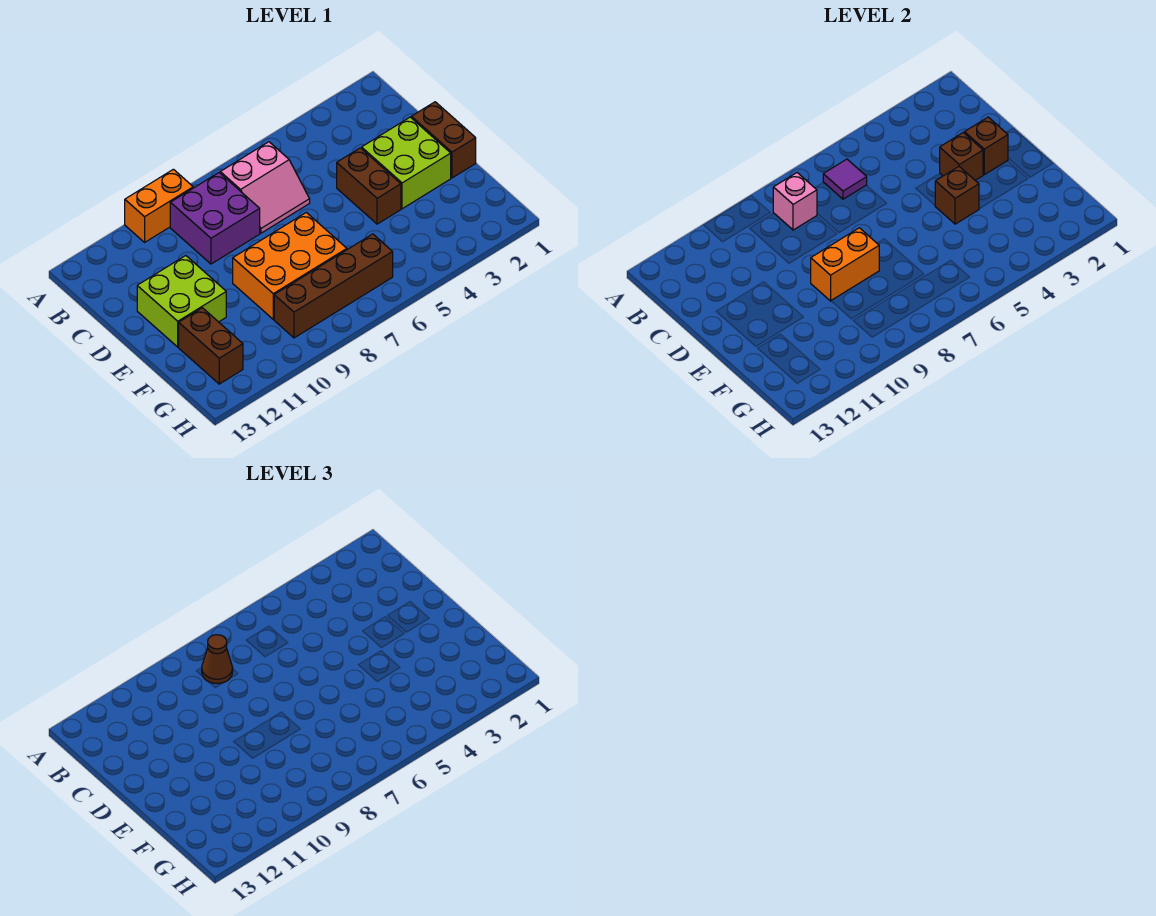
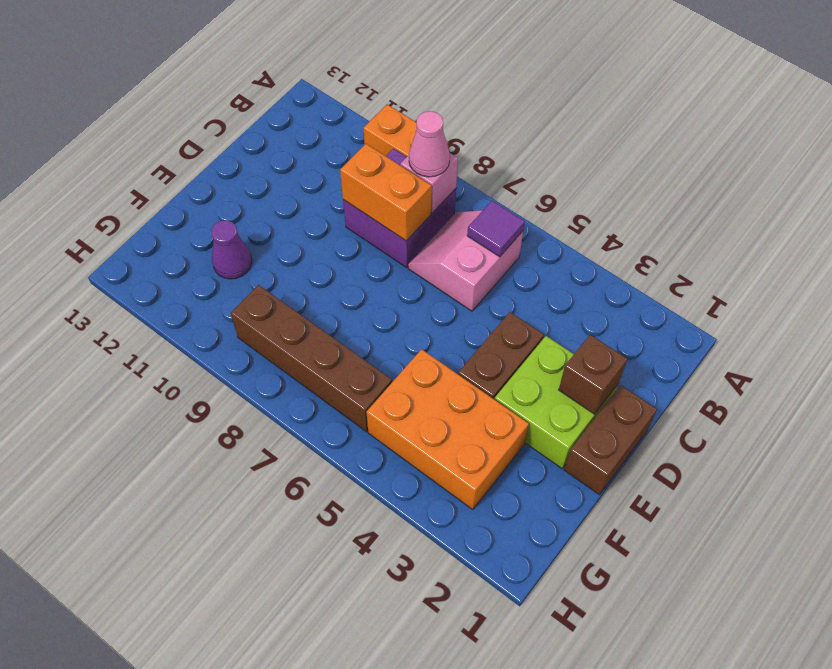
pink 2x2 slope [220,142,310,233] -> pink 2x2 slope turned to [408,210,523,311]
brown 1x1 cone [202,635,233,683] -> pink 1x1 cone [409,111,450,177]
brown 1x1 brick [940,133,983,180] -> none
lime 2x2 brick [137,256,226,347] -> none
brown 1x1 brick [935,167,979,224] -> none
orange 2x3 brick [233,212,347,319] -> orange 2x3 brick moved to [366,349,529,510]
orange 1x2 brick [811,228,879,301] -> orange 1x2 brick moved to [340,144,432,241]
none -> purple 1x1 cone [212,220,252,279]
brown 1x2 brick [179,308,243,384] -> none

